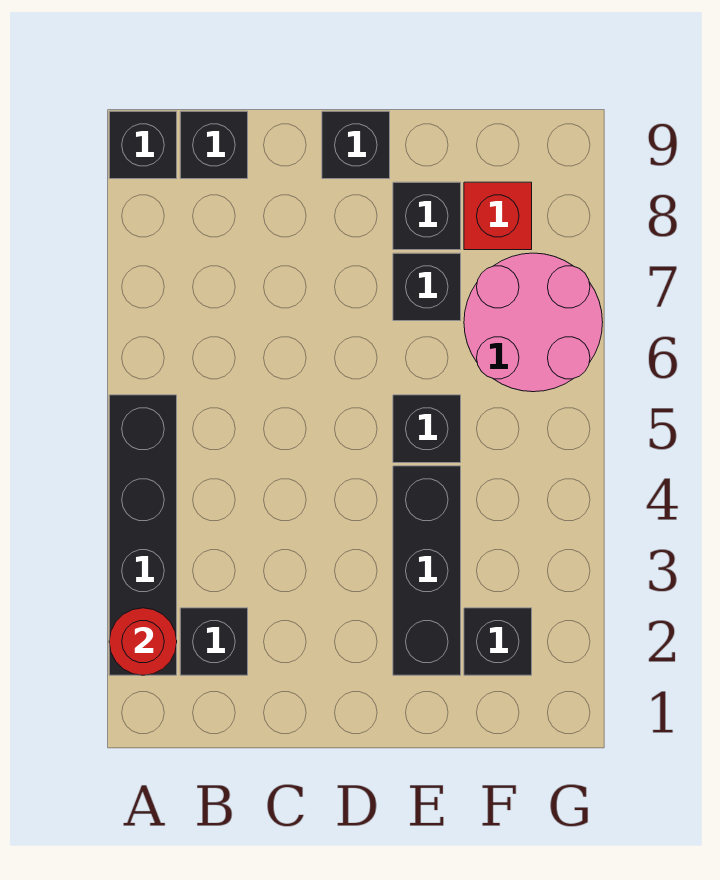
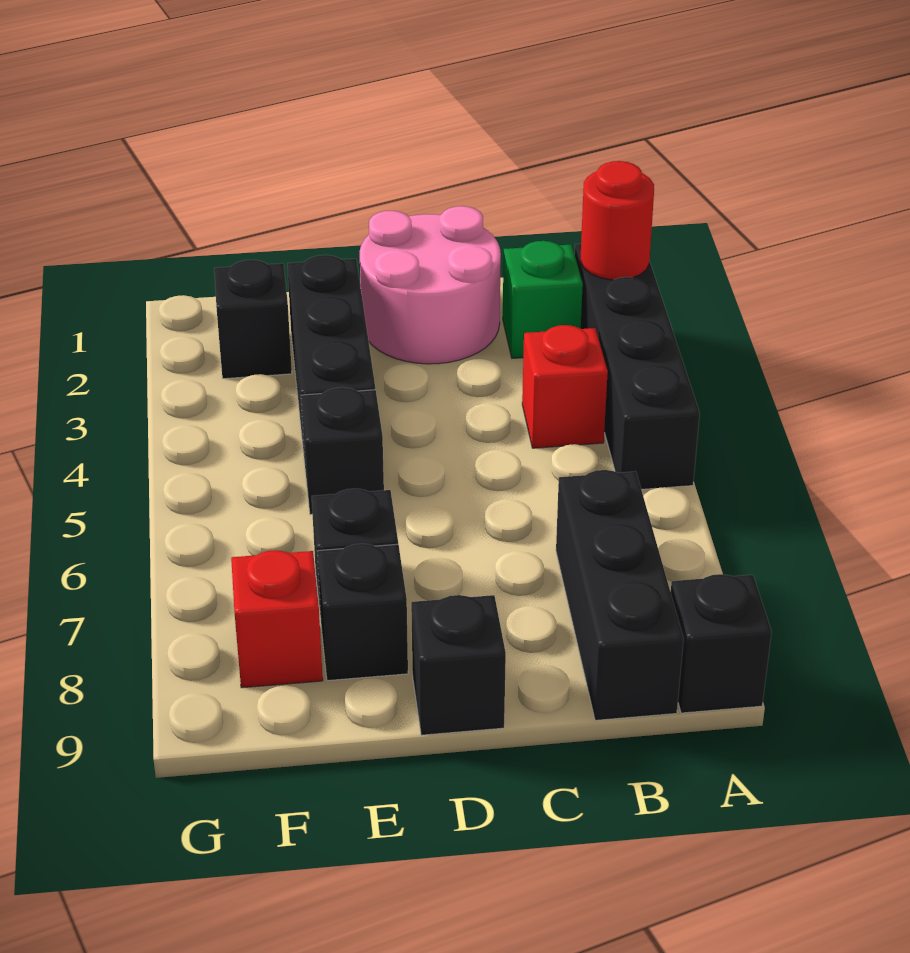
black 1x1 brick [180,608,248,675] -> green 1x1 brick [503,241,583,358]
none -> red 1x1 brick [522,325,608,448]
black 1x1 brick [180,111,248,179] -> black 1x3 brick [556,470,684,720]
pink 2x2 round brick [464,253,603,392] -> pink 2x2 round brick moved to [360,206,501,364]

